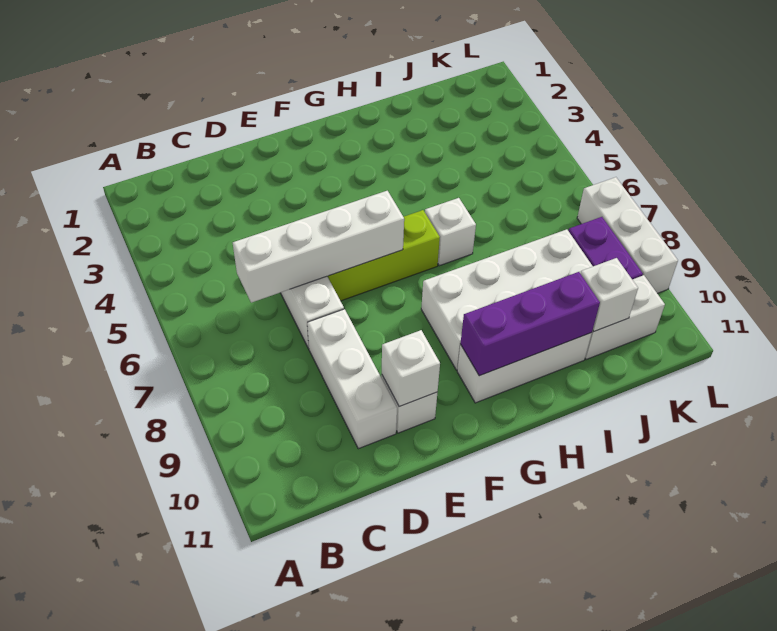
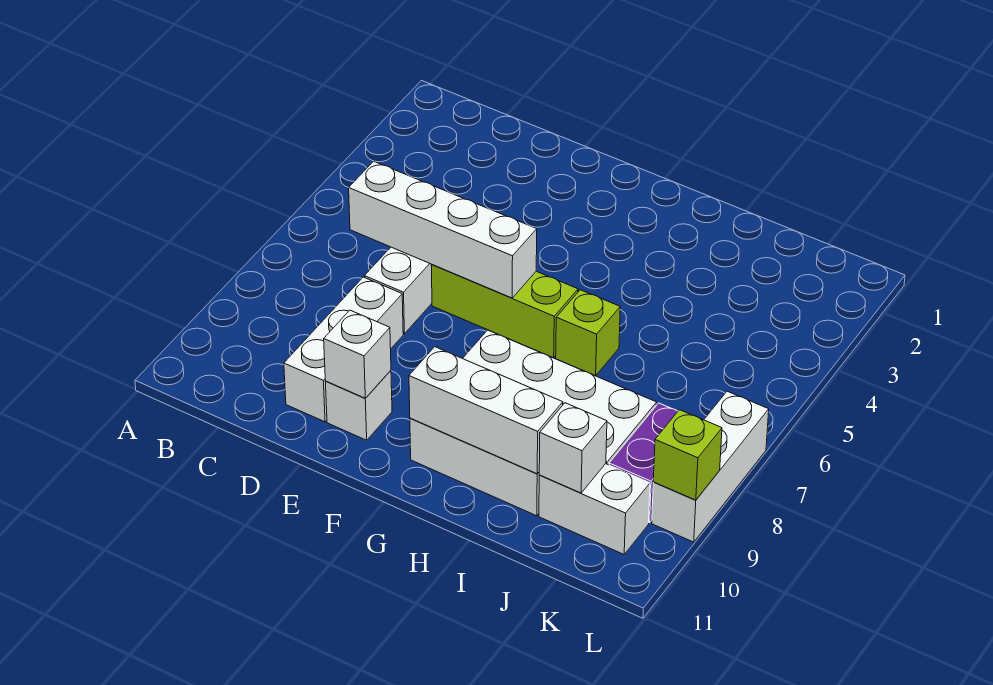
purple 1x3 brick [460,272,600,376] -> white 1x3 brick [409,347,563,474]
white 1x1 brick [425,198,476,266] -> lime 1x1 brick [556,290,620,376]
none -> lime 1x1 brick [653,410,722,500]

